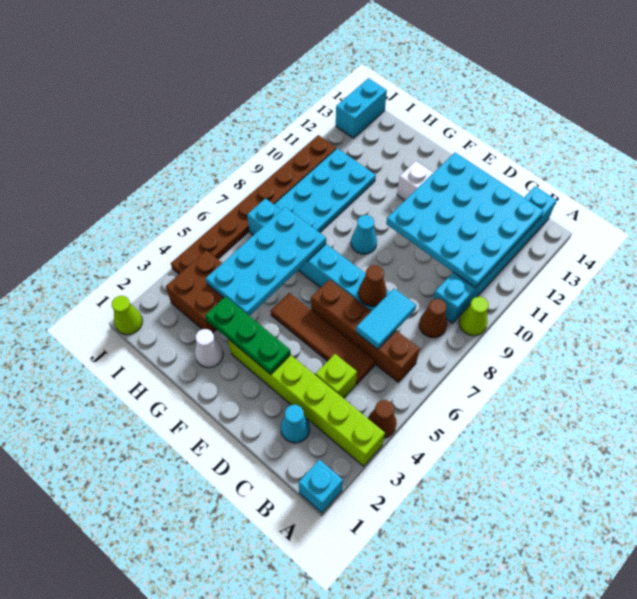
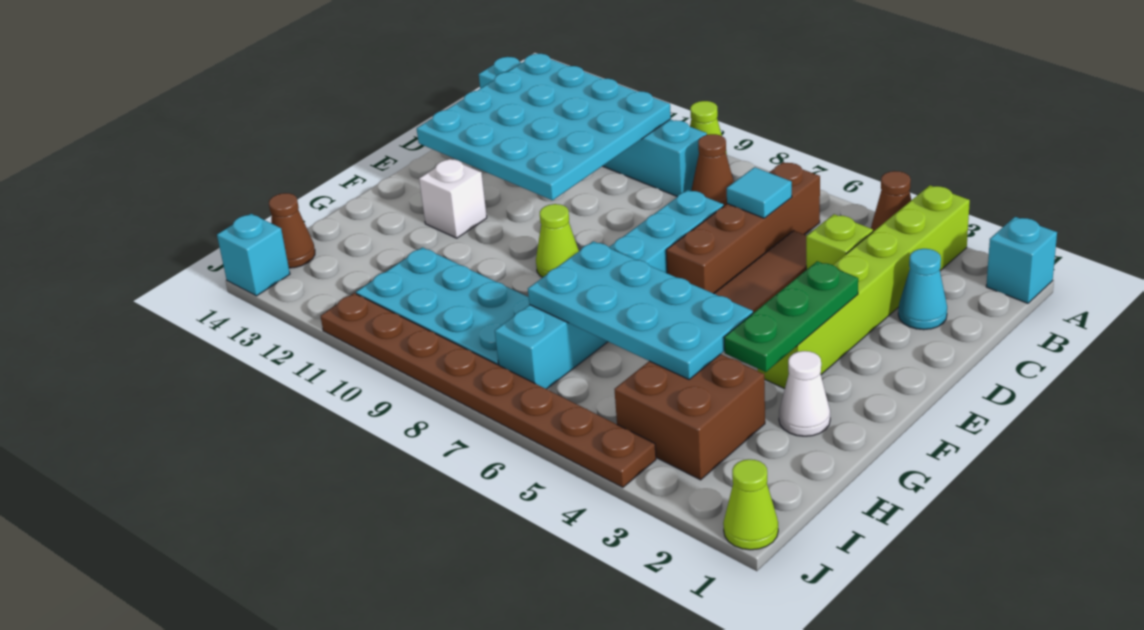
cyan 1x2 tile [356,289,416,349] -> cyan 1x1 tile [727,167,792,218]
brown 1x1 cone [358,265,387,306] -> brown 1x1 cone moved to [269,193,315,268]
cyan 1x1 cone [351,215,377,254] -> lime 1x1 cone [536,204,579,277]
cyan 1x2 brick [336,78,387,138] -> cyan 1x1 brick [217,214,290,296]

